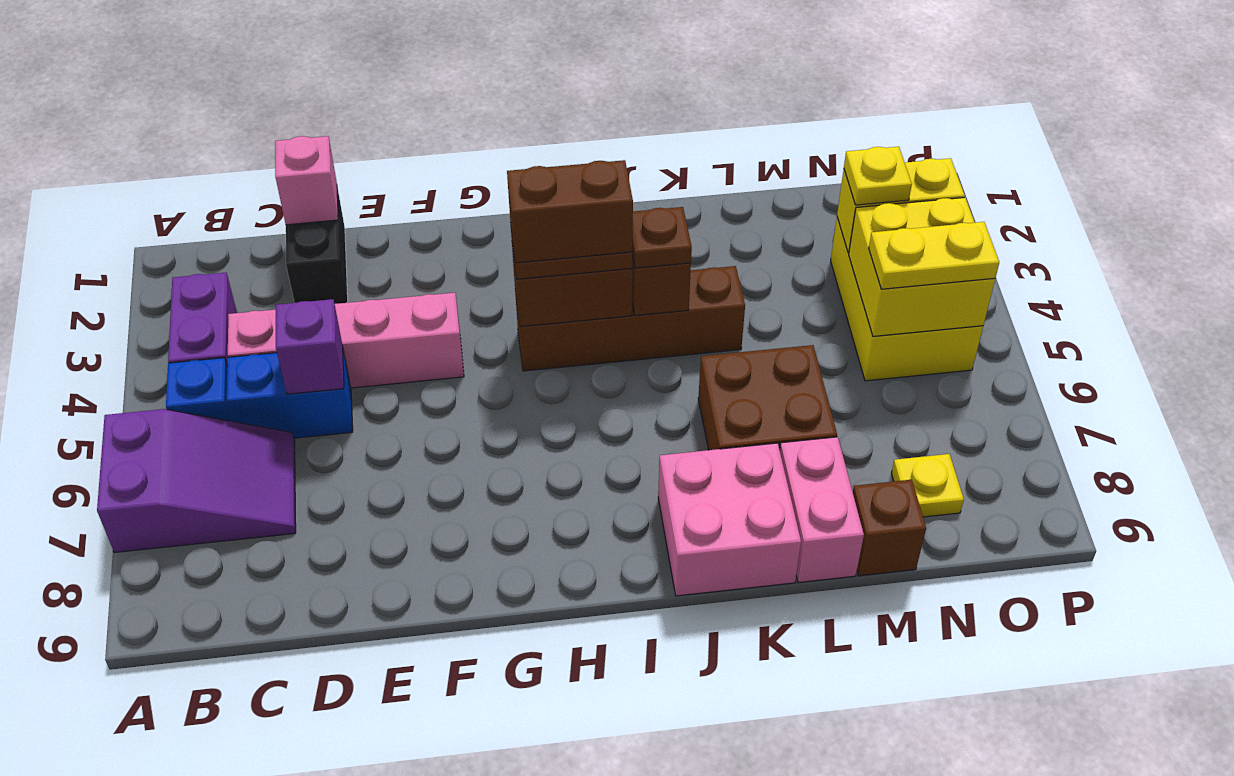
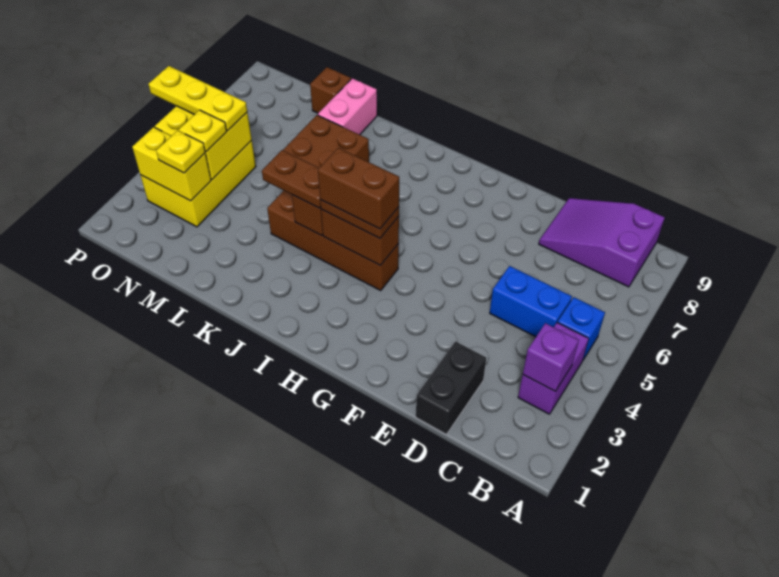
purple 2x3 slope [97,409,296,553] -> purple 2x3 slope moved to [539,198,665,287]
pink 1x4 brick [228,293,464,388] -> none
pink 1x1 brick [275,136,338,225] -> none
purple 1x1 brick [276,299,344,394] -> purple 1x1 brick moved to [523,323,579,391]
brown 1x1 plate [632,207,692,268] -> brown 1x2 plate [262,150,321,208]
pink 2x2 brick [658,443,801,596] -> none
yellow 1x2 plate [869,222,999,289] -> yellow 1x3 plate [149,66,247,131]
yellow 1x1 plate [891,454,964,517] -> yellow 1x1 plate moved to [179,110,227,152]

